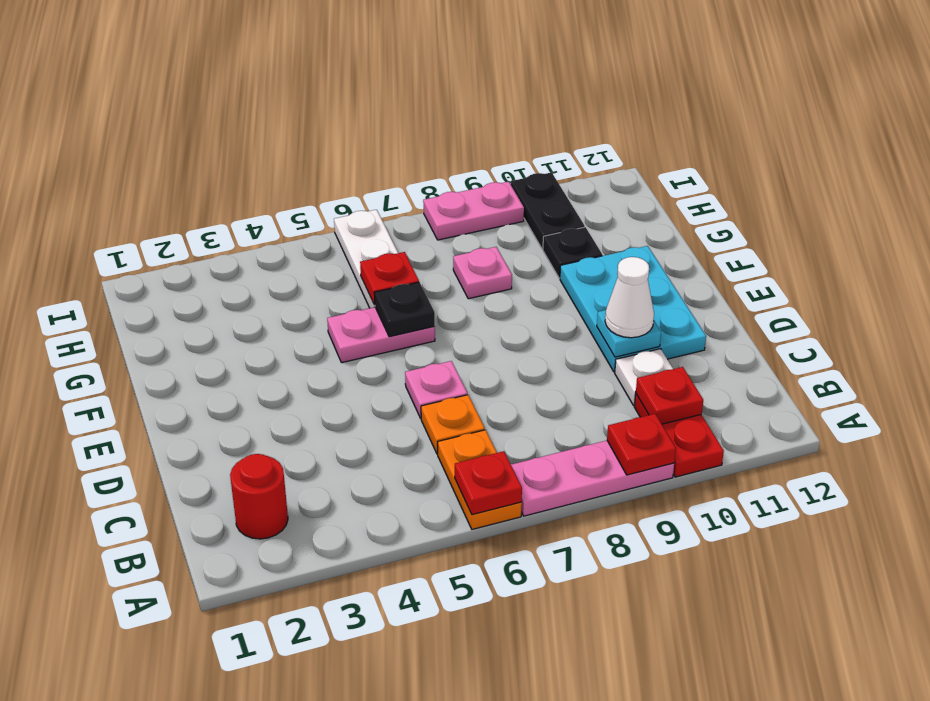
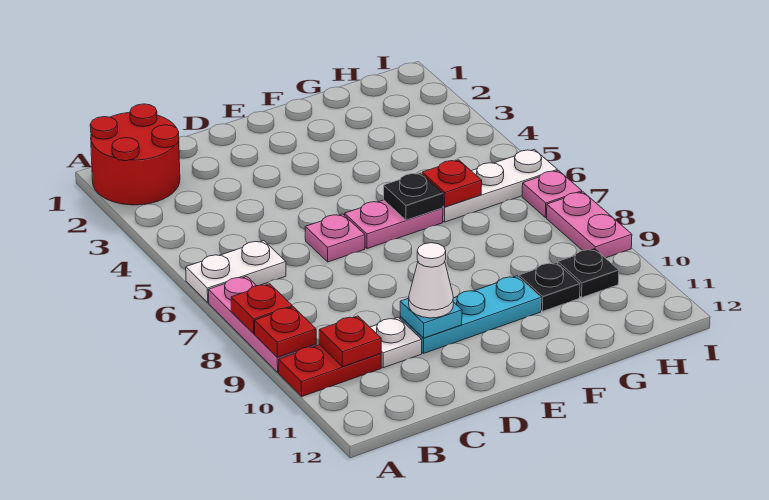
orange 1x2 plate [438,430,522,529] -> white 1x2 plate [186,241,286,303]
red 1x1 plate [455,451,522,515] -> red 1x1 plate moved to [231,284,292,334]
red 1x1 round brick [230,454,288,539] -> red 2x2 round brick [90,104,180,205]
orange 1x1 plate [421,395,485,454] -> none
cyan 2x3 plate [560,246,706,372] -> cyan 1x3 plate [400,276,541,353]
pink 1x2 plate [327,307,435,363] -> pink 1x2 plate turned to [345,200,443,249]
pink 1x1 plate [453,247,512,299] -> pink 1x1 plate moved to [522,171,582,218]
black 1x2 plate [511,172,585,249] -> black 1x1 plate [558,249,619,297]

